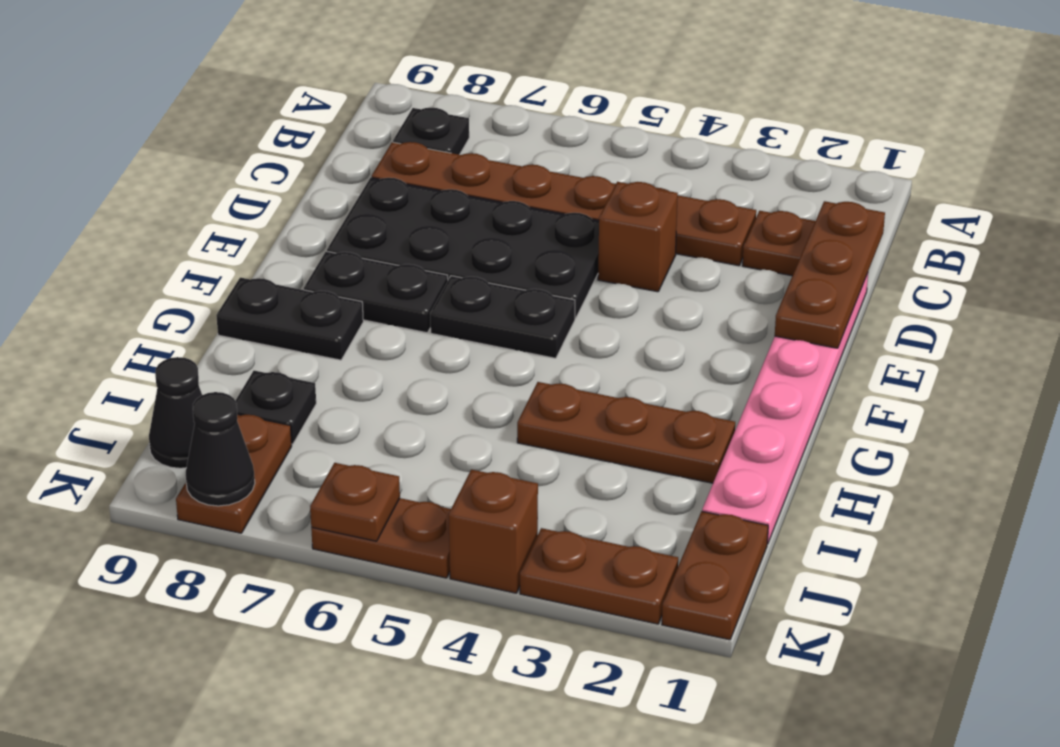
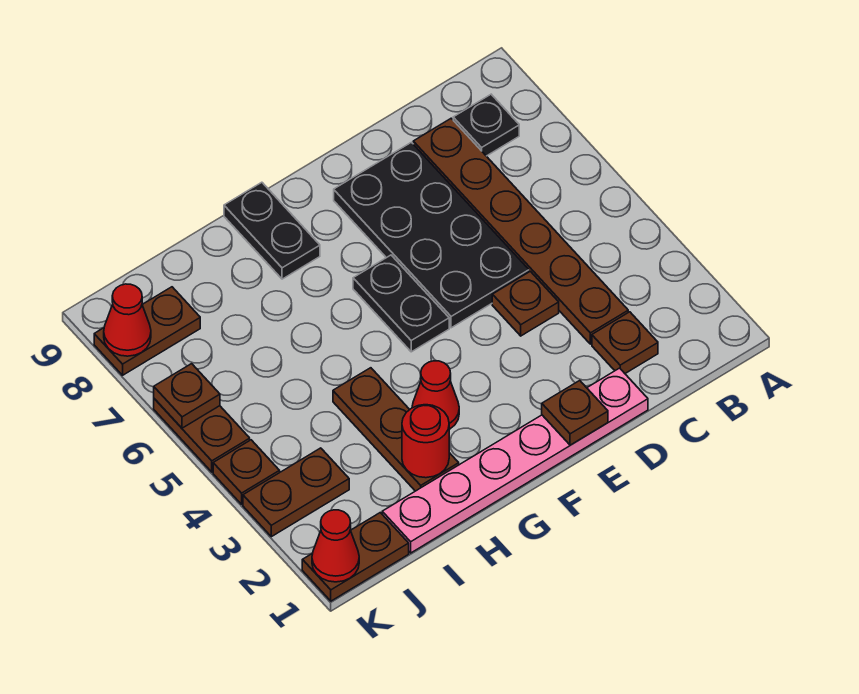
brown 1x3 plate [775,201,885,348] -> brown 1x1 plate [542,381,608,445]
brown 1x1 brick [598,182,678,292] -> brown 1x1 plate [492,271,559,336]
black 1x2 plate [304,251,448,333] -> none
none -> red 1x1 cone [412,361,459,429]
none -> red 1x1 round brick [402,405,449,478]
black 1x1 plate [235,371,316,444] -> none
black 1x1 cone [149,357,202,468] -> none
none -> red 1x1 cone [312,510,359,582]
brown 1x2 plate [520,528,678,624] -> brown 1x2 plate turned to [243,448,349,537]
brown 1x1 brick [449,470,538,593] -> brown 1x1 plate [213,440,280,504]
black 1x1 cone [186,392,255,506] -> red 1x1 cone [104,284,151,356]

